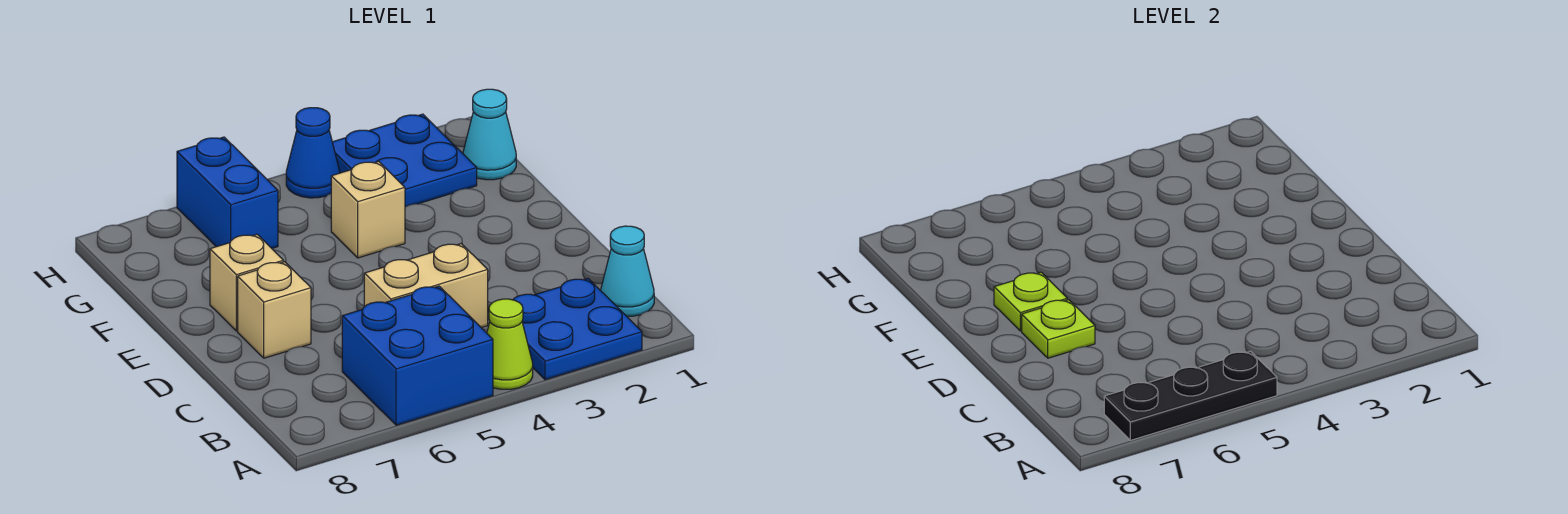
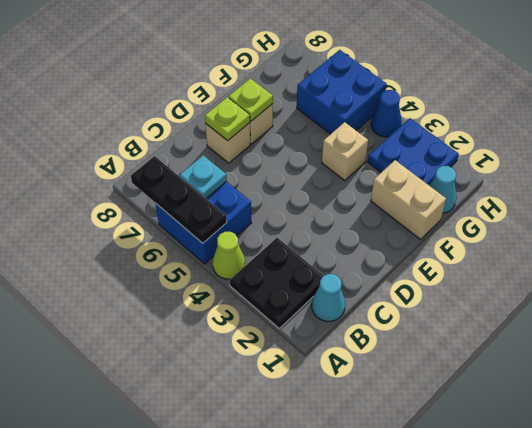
blue 2x2 plate [513,279,642,380] -> black 2x2 plate [230,238,323,328]
none -> cyan 1x1 plate [180,155,227,198]
tan 1x2 brick [364,244,488,328] -> tan 1x2 brick moved to [371,160,446,239]
blue 1x2 brick [177,137,278,248] -> blue 2x2 brick [297,50,387,134]

